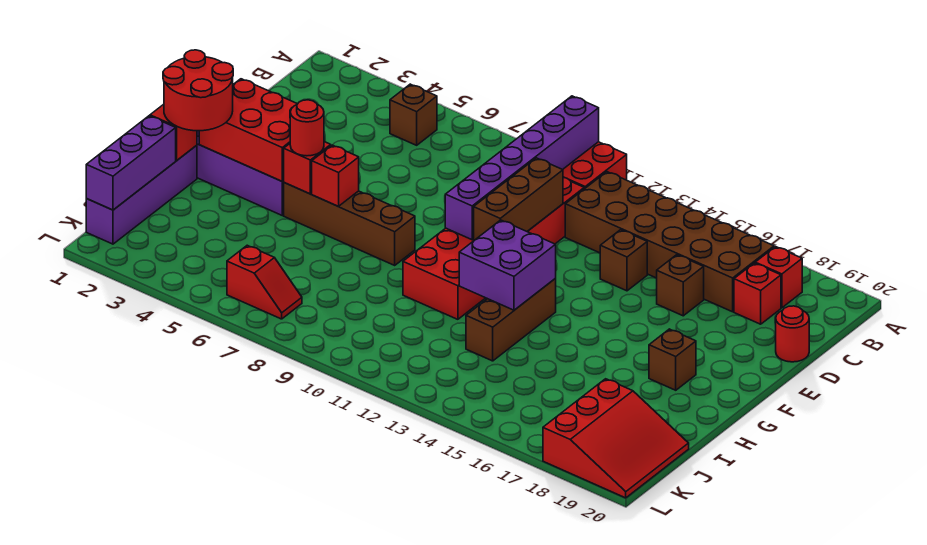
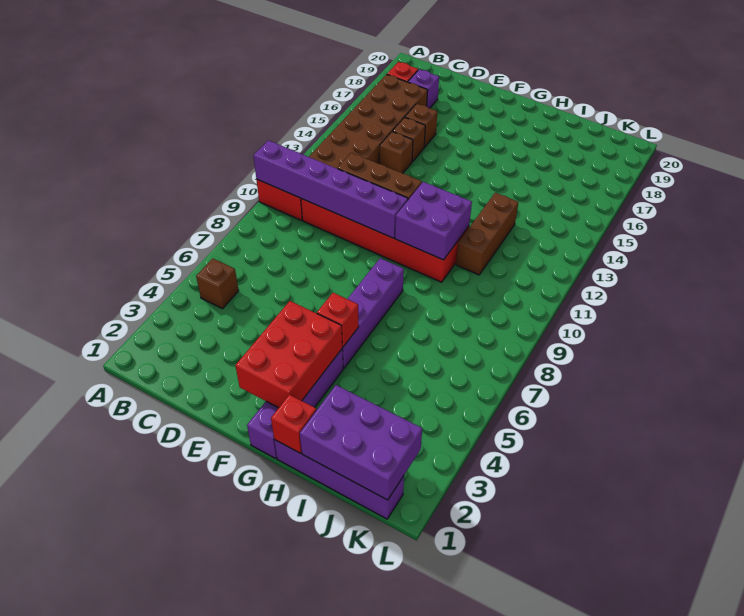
red 1x1 brick [734,263,781,324] -> purple 1x1 brick [408,69,439,108]
red 1x1 round brick [776,306,809,362] -> none
red 2x2 round brick [163,50,233,131] -> none
brown 1x4 brick [284,183,415,265] -> purple 1x4 brick [342,258,404,368]
red 1x1 round brick [290,100,324,156] -> none
red 1x1 brick [312,145,359,206] -> none
purple 2x2 brick [459,220,556,310] -> purple 2x2 brick moved to [395,182,472,260]
brown 1x3 brick [466,279,556,361] -> brown 1x3 brick turned to [456,193,518,275]
brown 1x1 brick [649,329,696,390] -> brown 1x1 brick moved to [393,117,425,162]
purple 1x3 brick [86,116,176,210] -> purple 2x3 brick [300,385,422,500]
red 3x3 slope [543,379,689,498] -> none
red 1x2 slope [227,245,302,319] -> none

